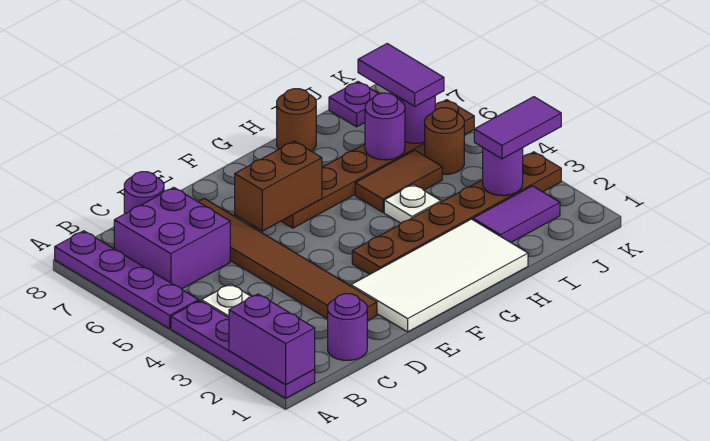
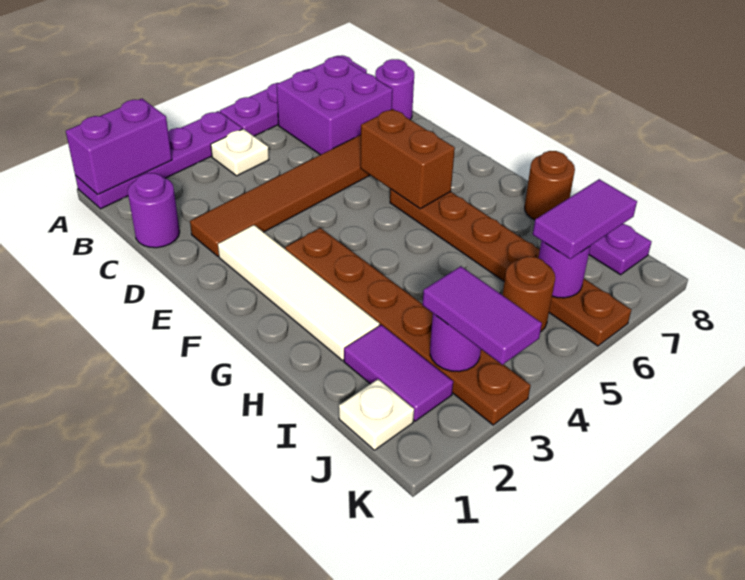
white 2x4 tile [351,219,528,332] -> white 1x4 tile [218,225,379,361]
white 1x1 plate [384,184,441,223] -> white 1x1 plate moved to [339,379,414,450]
brown 1x2 tile [355,150,442,212] -> none
purple 1x1 round brick [365,93,405,160] -> none

